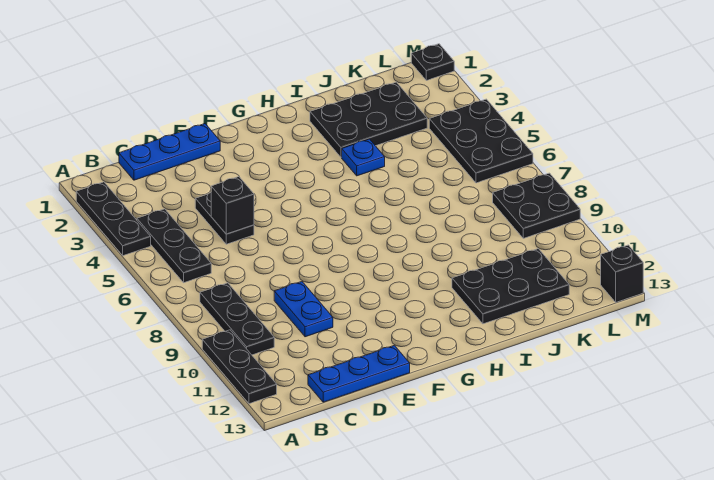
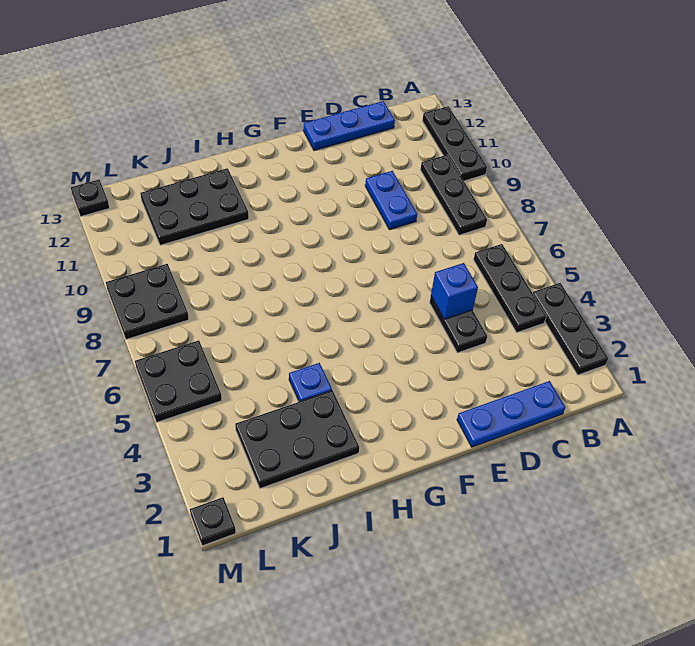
black 1x1 brick [211,177,254,234] -> blue 1x1 brick [431,263,478,319]
black 2x3 plate [429,99,533,183] -> black 2x2 plate [135,340,222,422]
black 1x1 brick [601,245,643,302] -> black 1x1 plate [71,180,109,216]

